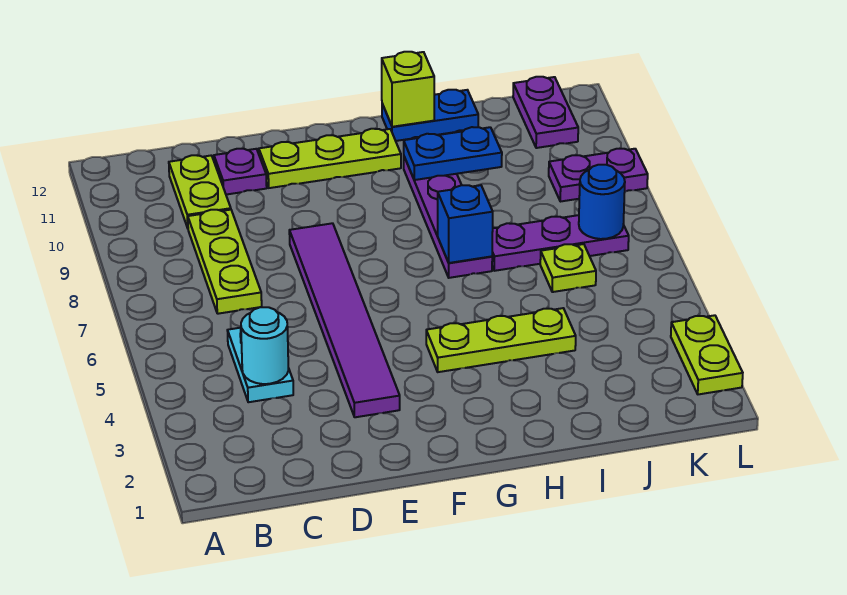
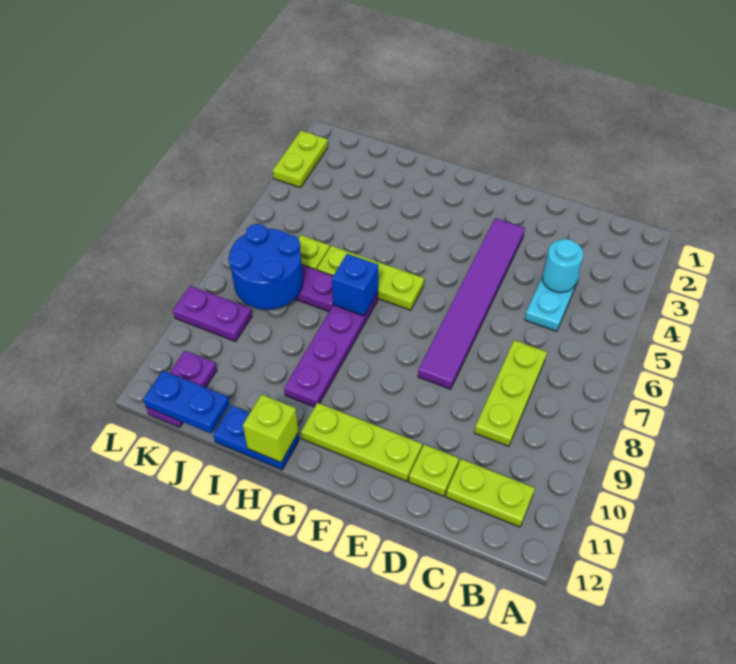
lime 1x2 plate [169,155,231,228] -> lime 1x2 plate turned to [446,459,535,527]
purple 1x1 plate [214,149,267,195] -> lime 1x1 plate [409,445,459,496]
lime 1x3 plate [426,308,576,372] -> lime 1x3 plate moved to [317,246,424,310]
blue 1x2 plate [404,127,502,180] -> blue 1x2 plate moved to [143,371,230,433]
blue 1x1 round brick [579,165,625,239] -> blue 2x2 round brick [228,224,303,310]

